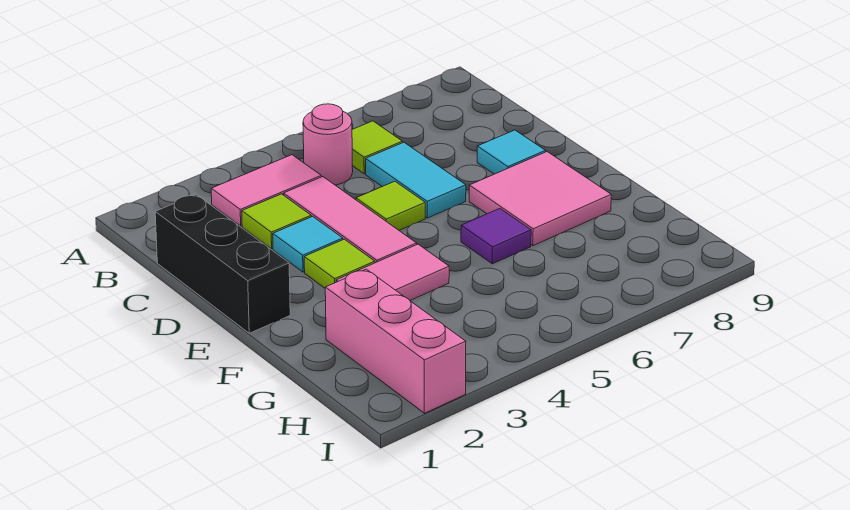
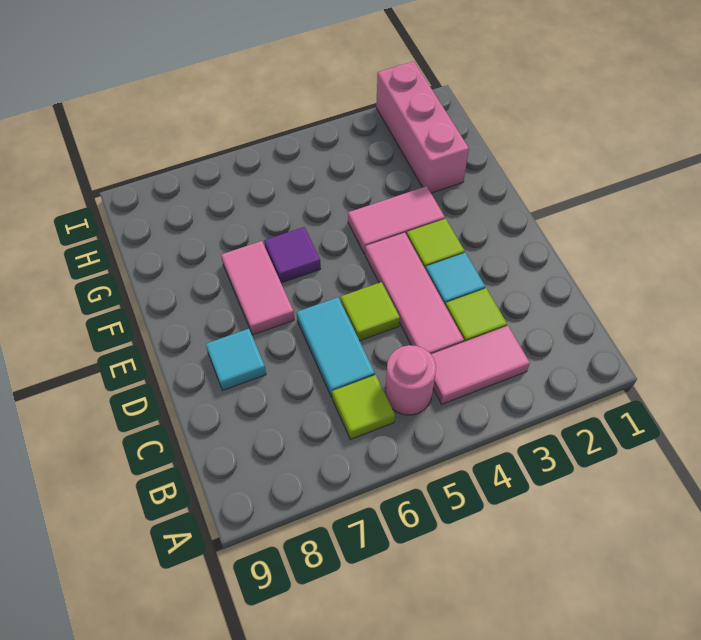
black 1x3 brick [155,195,290,333] -> none
pink 2x2 tile [469,152,611,246] -> pink 1x2 tile [221,241,294,335]

